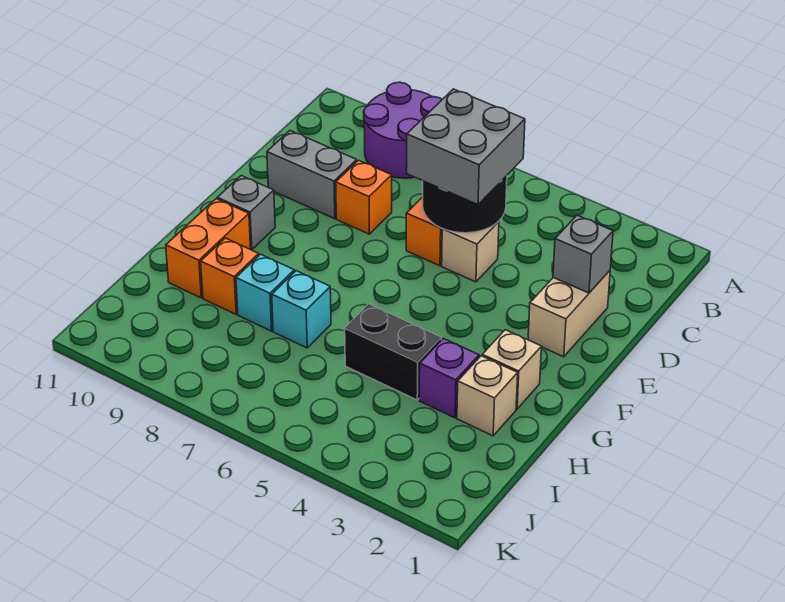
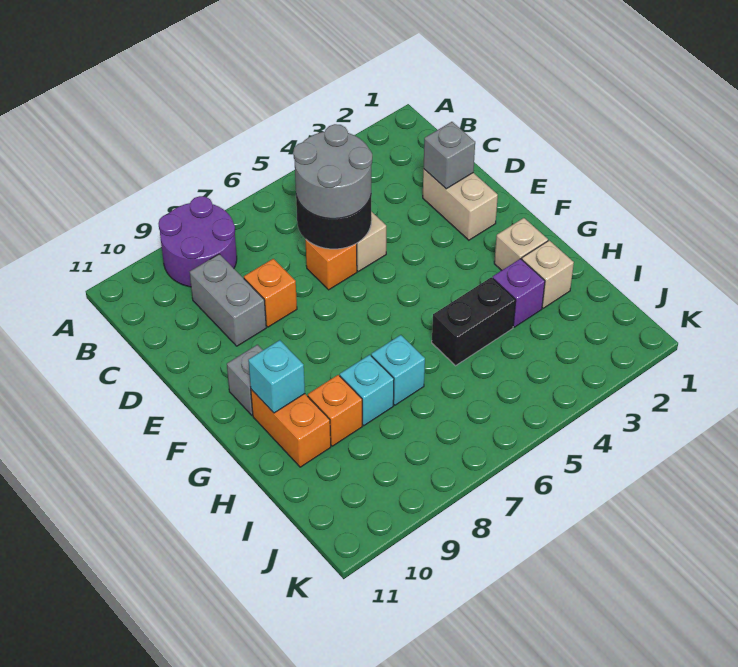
grey 2x2 brick [407,89,525,204] -> grey 2x2 round brick [293,124,372,219]
grey 1x2 brick [267,131,357,219] -> grey 1x2 brick turned to [190,254,266,346]
none -> cyan 1x1 brick [248,340,305,413]

